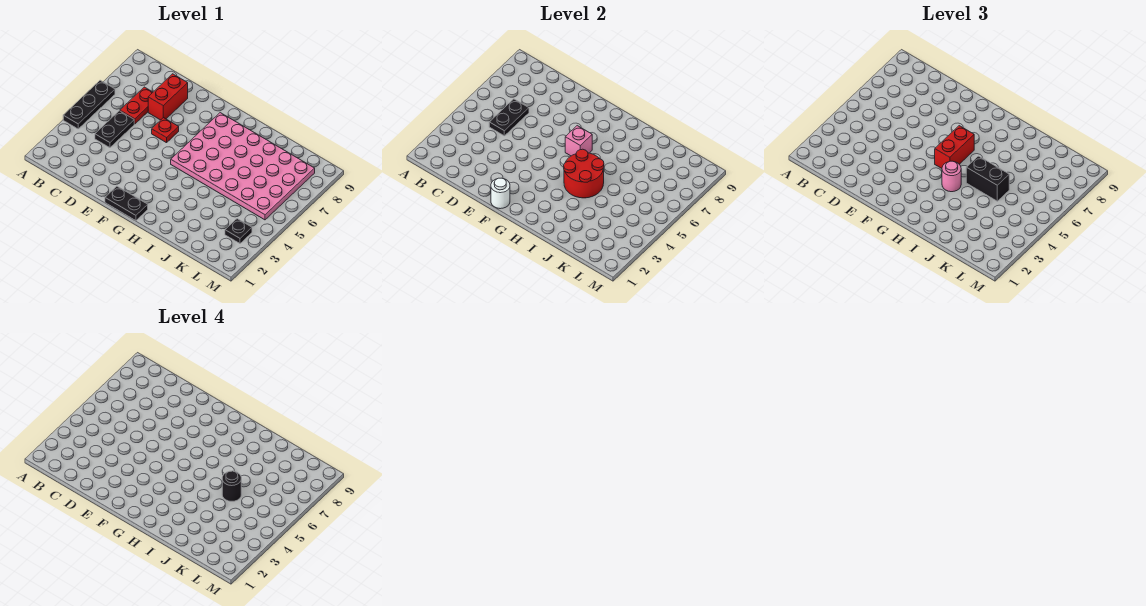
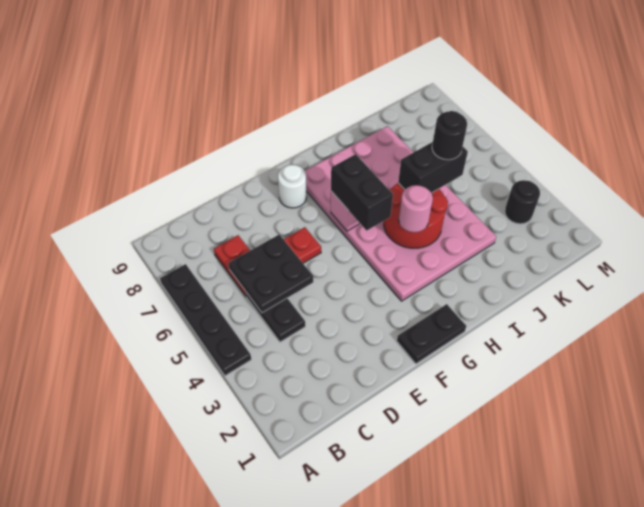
black 1x3 plate [63,80,115,129] -> black 1x4 plate [160,264,251,376]
black 1x2 plate [489,99,529,136] -> black 2x2 plate [228,234,313,313]
red 1x2 brick [148,74,188,120] -> none
white 1x1 round brick [491,178,510,209] -> white 1x1 round brick moved to [278,164,307,208]
pink 4x6 plate [171,113,315,220] -> pink 4x6 plate turned to [305,126,496,301]
red 1x2 brick [935,126,974,168] -> black 1x2 brick [331,154,393,231]
black 1x1 plate [225,219,252,243] -> black 1x1 round brick [505,180,540,224]

